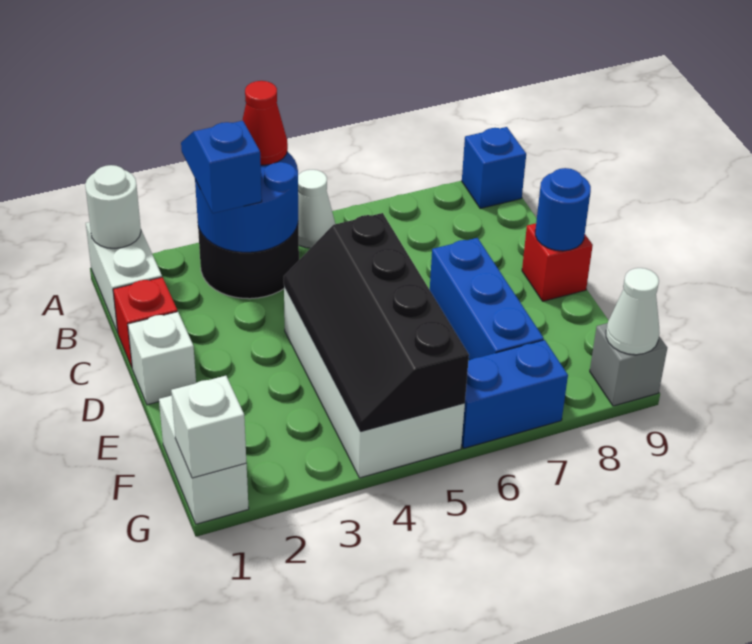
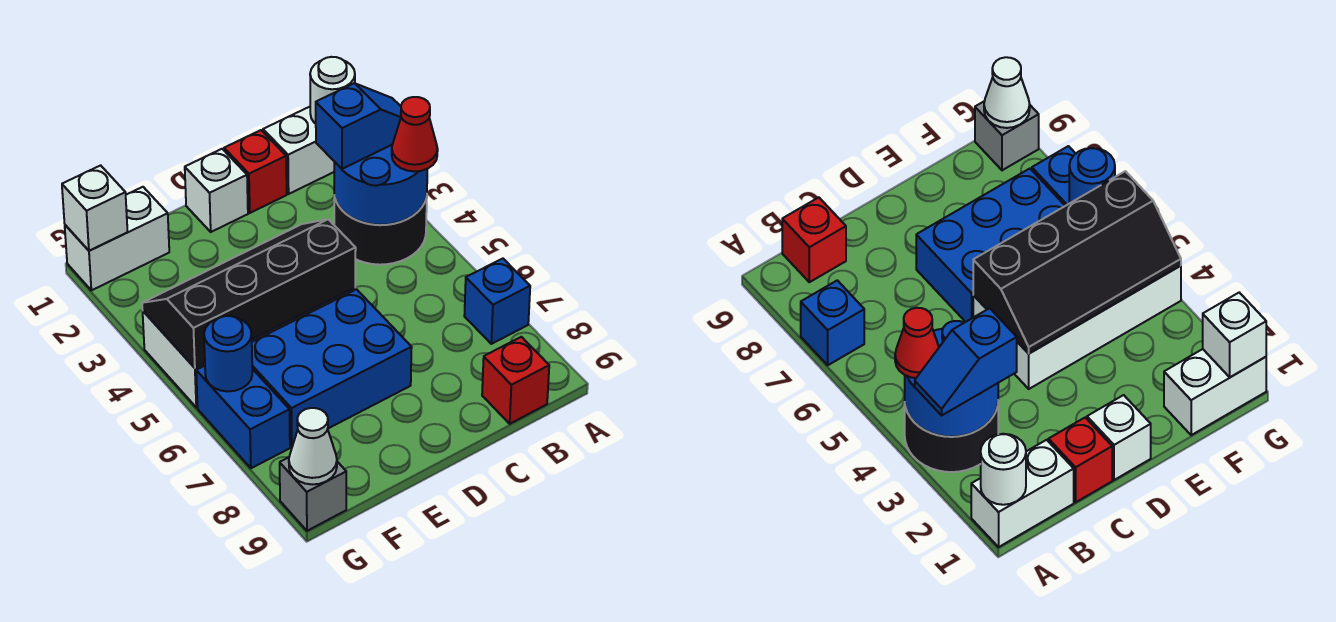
white 1x1 cone [298,170,335,248] -> none
blue 1x1 brick [462,127,526,209] -> blue 1x1 brick moved to [464,259,530,344]
blue 1x3 brick [430,238,544,360] -> blue 2x3 brick [252,289,412,447]
red 1x1 brick [522,223,593,301] -> red 1x1 brick moved to [482,337,549,424]
blue 1x1 round brick [535,168,591,251] -> blue 1x1 round brick moved to [204,316,252,391]

